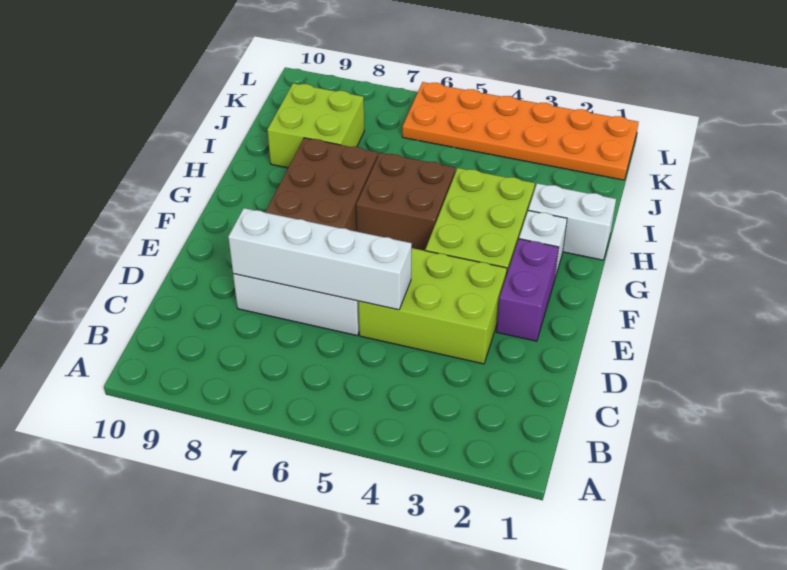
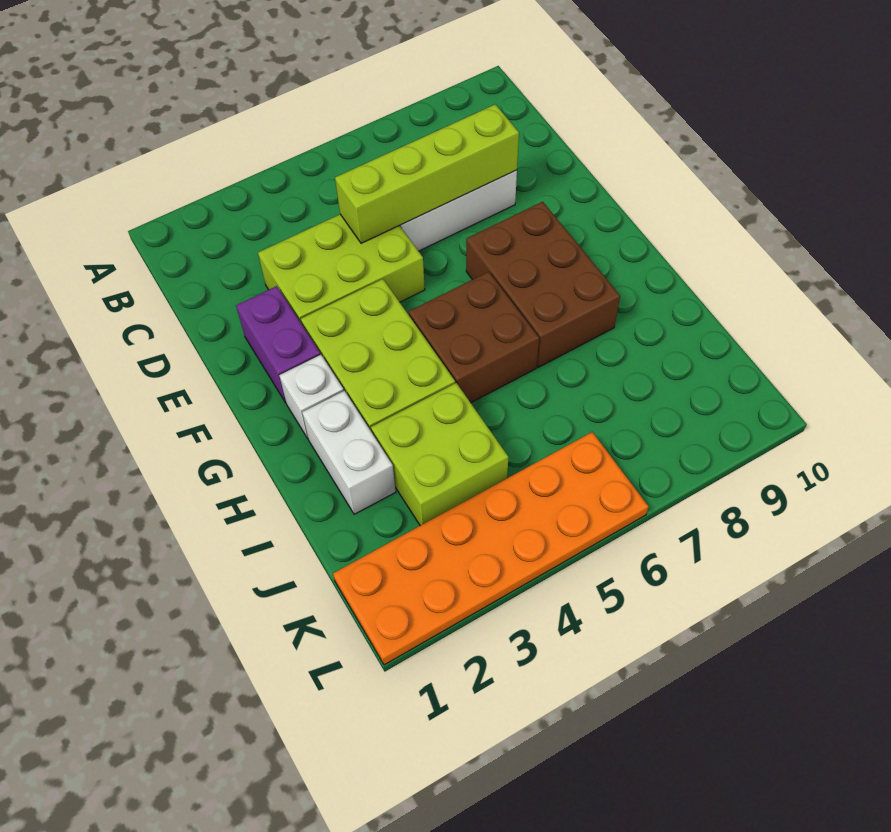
white 1x4 brick [228,208,412,310] -> lime 1x4 brick [335,104,519,243]
white 1x2 brick [528,183,616,260] -> white 1x2 brick turned to [302,391,396,514]
lime 2x2 brick [267,83,364,168] -> lime 2x2 brick moved to [371,383,508,526]

